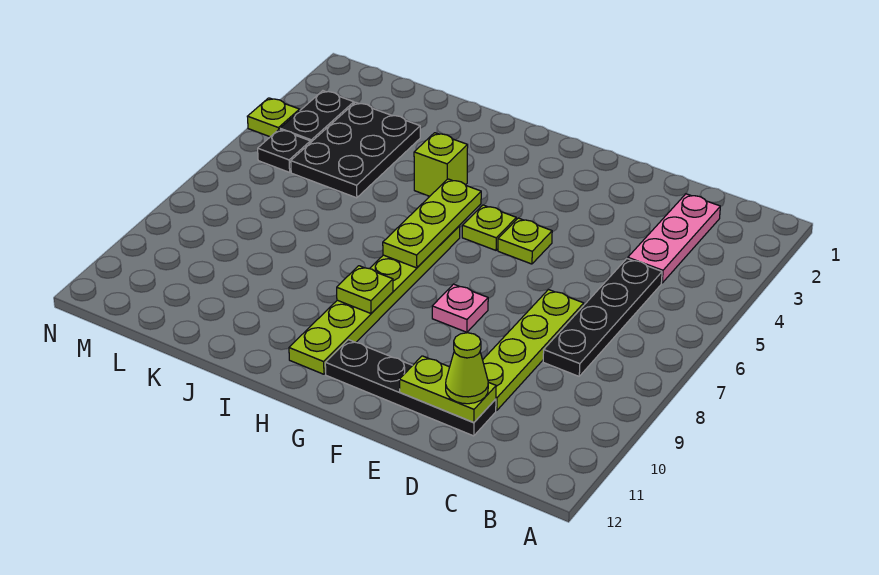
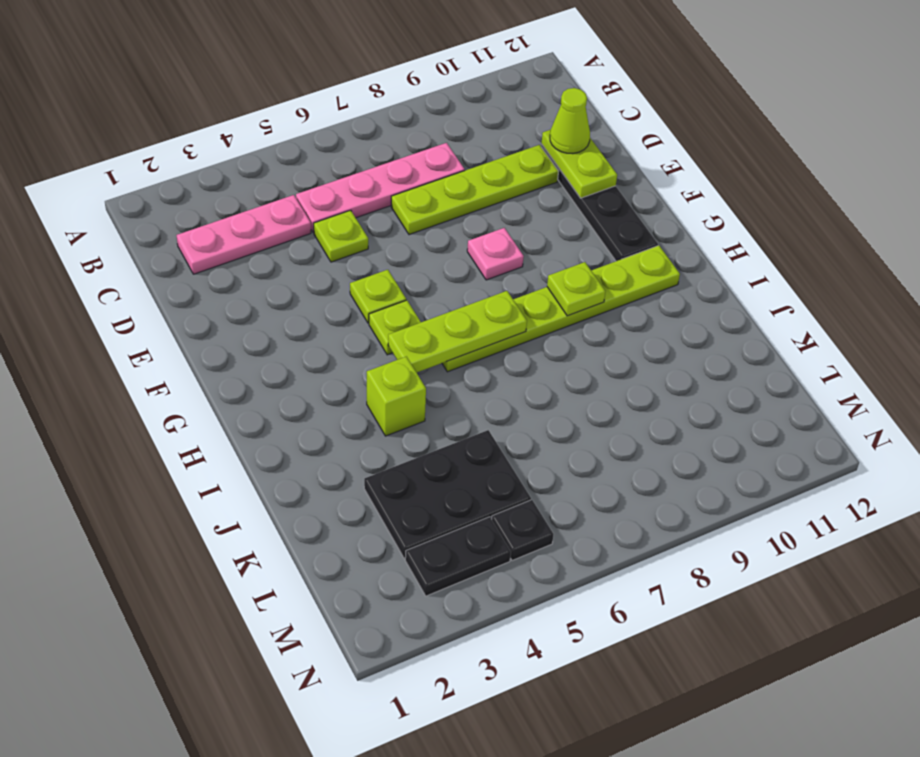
black 1x4 plate [543,259,662,376] -> pink 1x4 plate [296,143,465,233]
lime 1x1 plate [247,98,300,137] -> lime 1x1 plate moved to [314,210,368,262]

